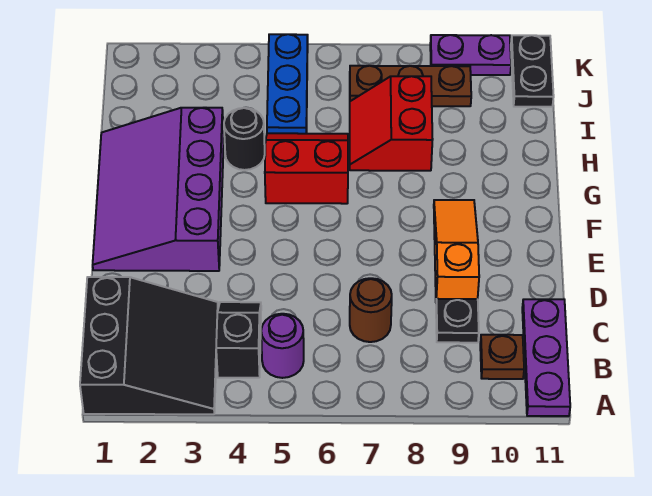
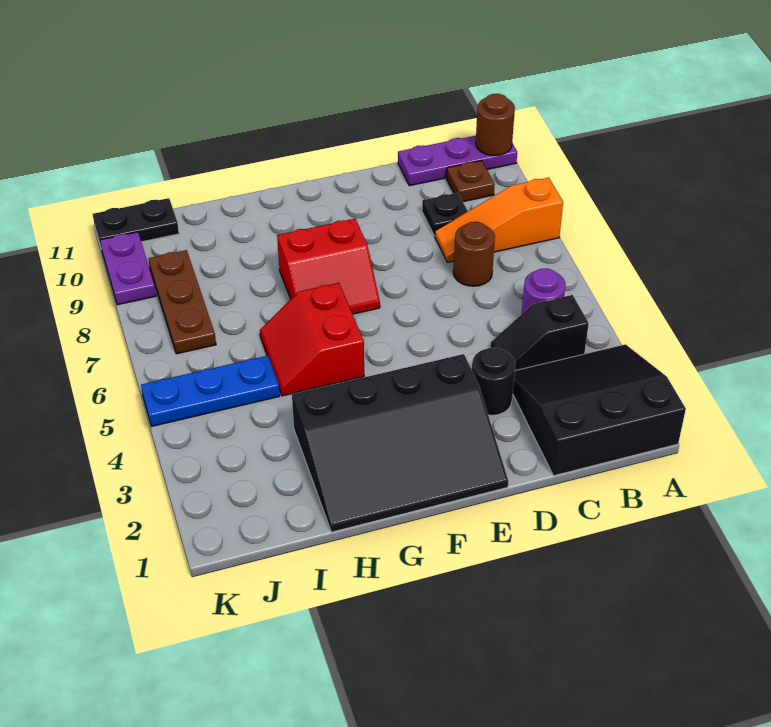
none -> brown 1x1 round brick [476,94,515,156]
orange 1x3 slope [434,200,479,299] -> orange 1x3 slope moved to [435,178,563,262]
purple 3x4 slope [93,108,224,271] -> black 3x4 slope [292,354,508,532]
black 1x1 round brick [224,108,265,170] -> black 1x1 round brick moved to [472,347,515,415]
red 2x2 slope [350,76,433,171] -> red 2x2 slope moved to [277,219,380,314]

